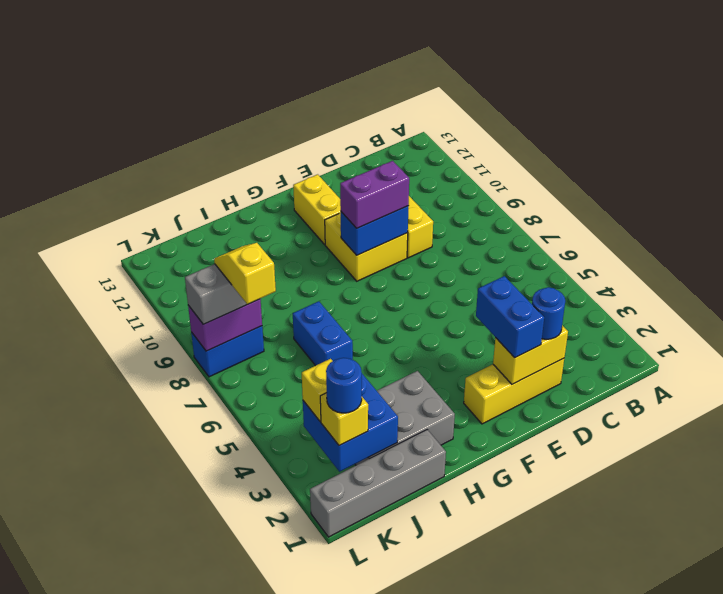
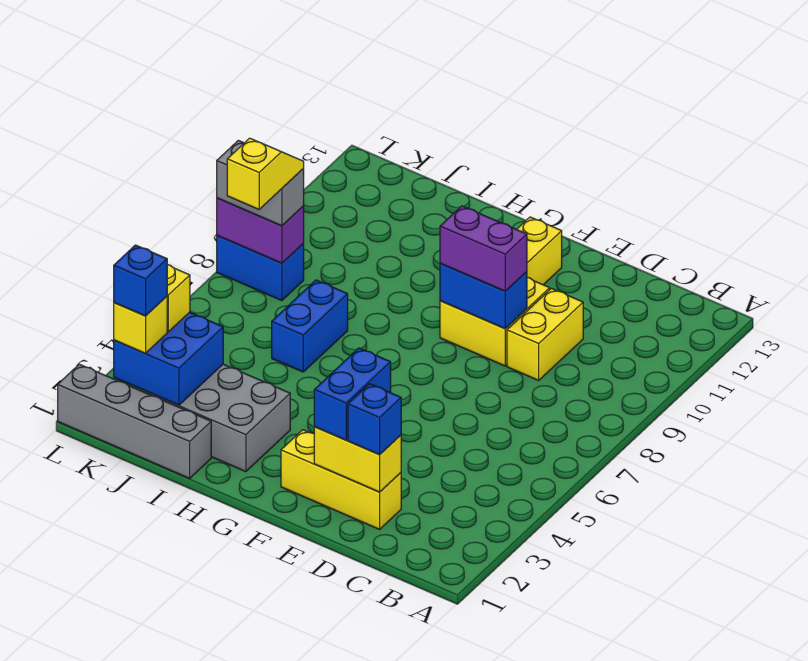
blue 1x1 round brick [532,287,565,339] -> blue 1x1 brick [348,384,401,455]
blue 1x1 round brick [326,358,362,413] -> blue 1x1 brick [114,245,167,316]

